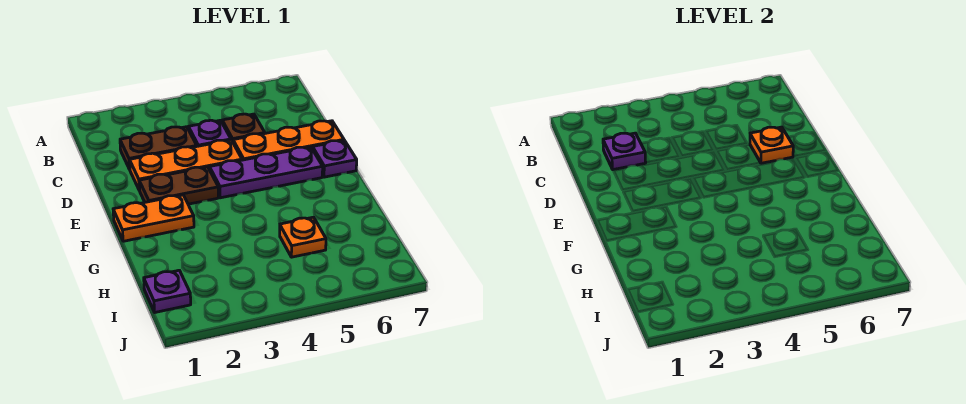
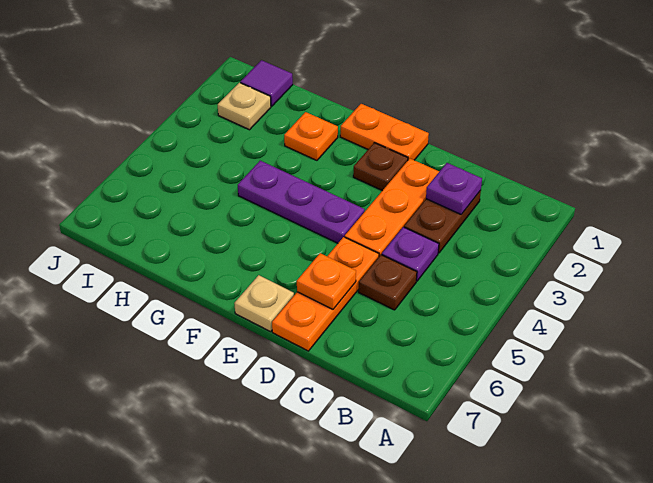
brown 1x2 plate [139,167,218,204] -> brown 1x1 plate [353,143,408,191]
purple 1x3 plate [210,147,323,198] -> purple 1x3 plate turned to [238,161,365,243]
purple 1x1 plate [313,140,357,177] -> tan 1x1 plate [234,275,294,332]
orange 1x2 plate [113,195,194,241] -> orange 1x2 plate turned to [340,104,429,160]
orange 1x1 plate [280,217,326,257] -> orange 1x1 plate moved to [284,112,338,160]
purple 1x1 plate [144,270,191,312] -> purple 1x1 tile [240,60,293,106]
none -> tan 1x1 plate [218,83,271,130]

